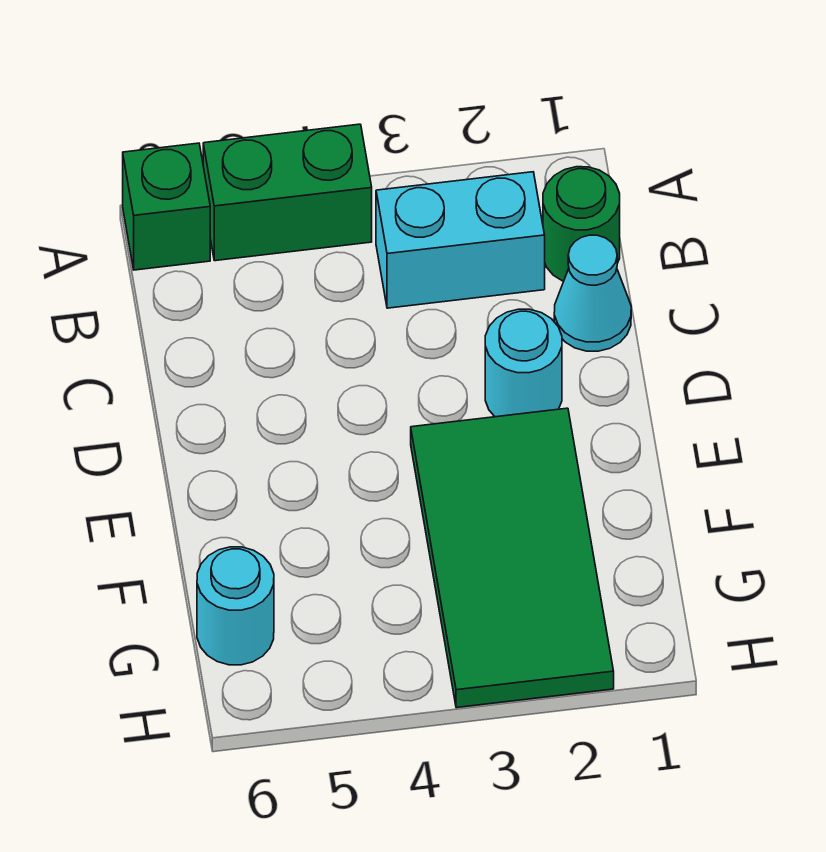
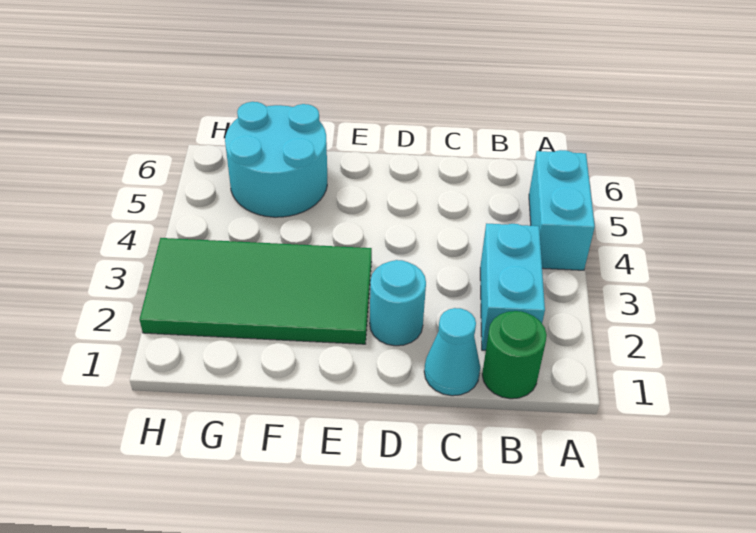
green 1x2 brick [203,124,372,261] -> cyan 1x2 brick [529,150,595,270]
green 1x1 brick [123,143,210,270] -> none
cyan 1x1 round brick [197,547,274,665] -> cyan 2x2 round brick [225,102,327,217]

